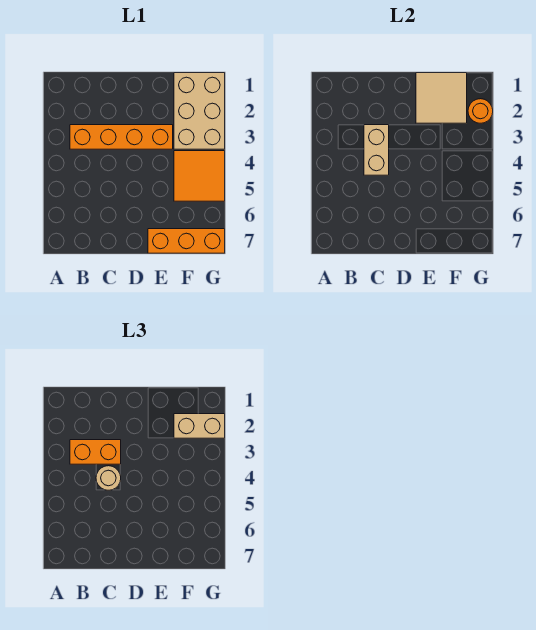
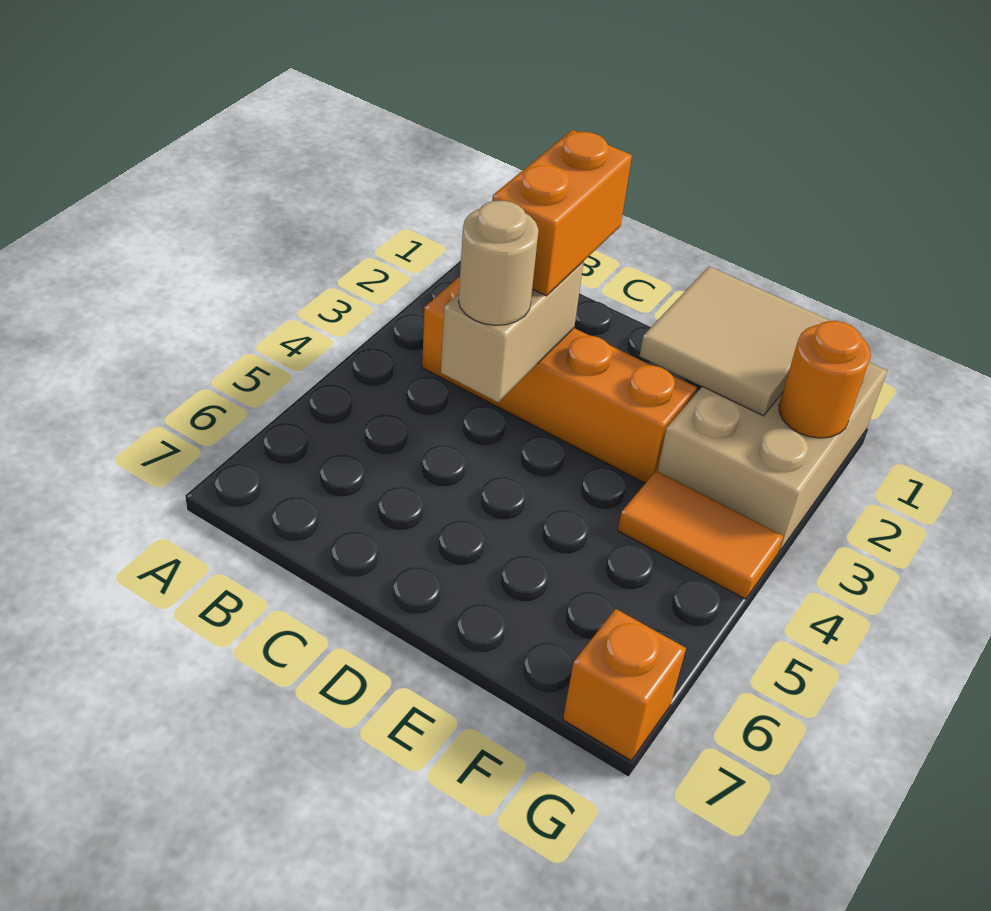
orange 1x2 brick [70,440,121,464] -> orange 1x2 brick turned to [492,130,632,296]
orange 1x3 brick [148,229,225,253] -> orange 1x1 brick [563,609,686,760]
tan 1x2 brick [174,414,225,438] -> none
orange 2x2 tile [174,151,225,201] -> orange 1x2 tile [618,471,783,599]

